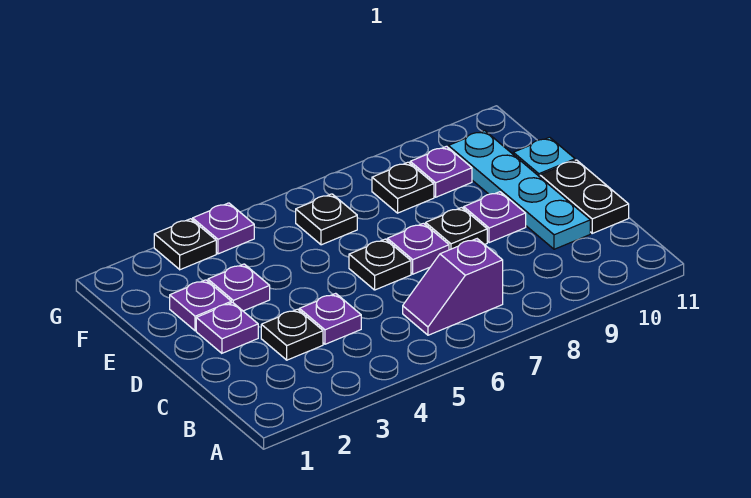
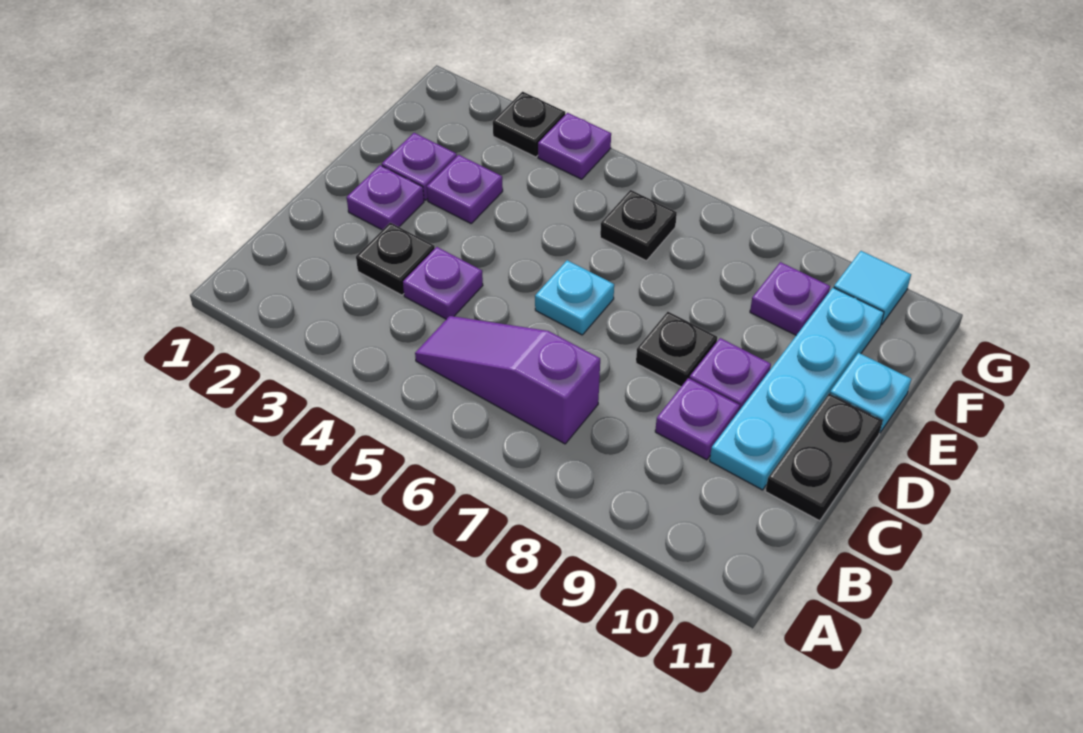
purple 1x2 slope [403,239,503,335] -> purple 1x3 slope [415,316,600,444]
black 1x1 plate [349,239,411,290] -> cyan 1x1 plate [535,260,614,335]
purple 1x1 plate [387,223,449,274] -> purple 1x1 plate moved to [655,378,740,460]
black 1x1 plate [372,162,434,213] -> none
none -> cyan 1x1 tile [834,251,911,325]

